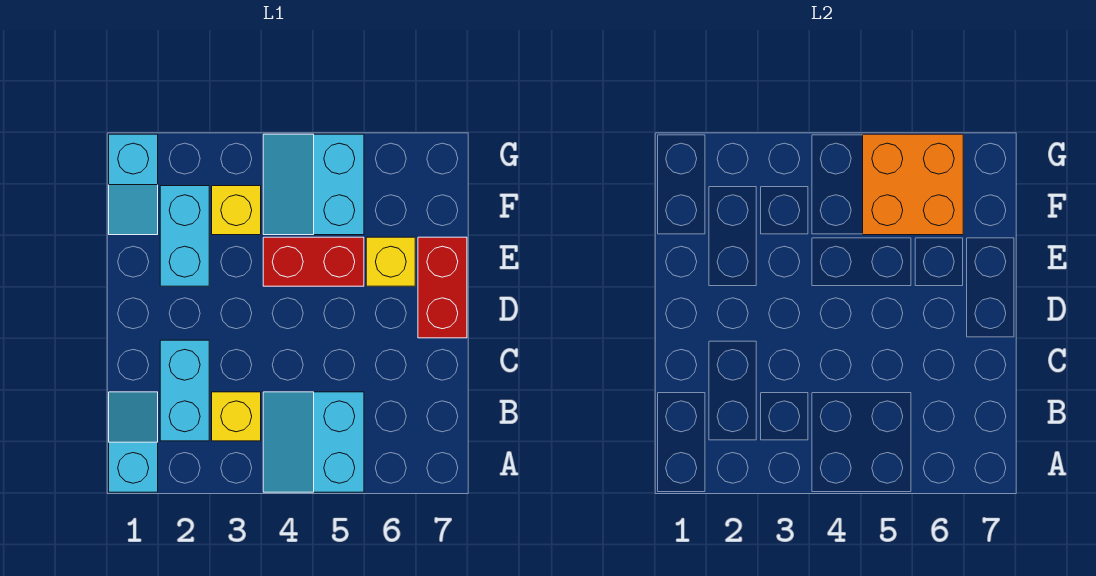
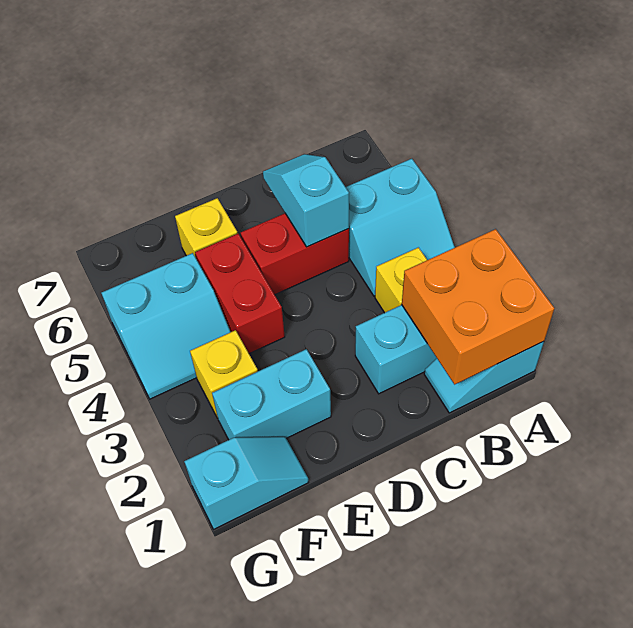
none -> cyan 1x2 slope [263,154,349,247]
red 1x2 brick [418,237,467,338] -> red 1x2 brick moved to [241,213,349,295]
orange 2x2 brick [863,134,963,235] -> orange 2x2 brick moved to [402,229,554,384]

